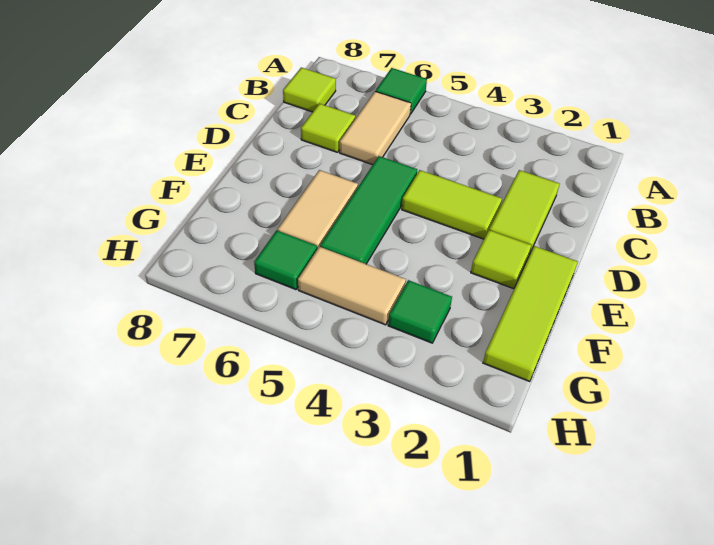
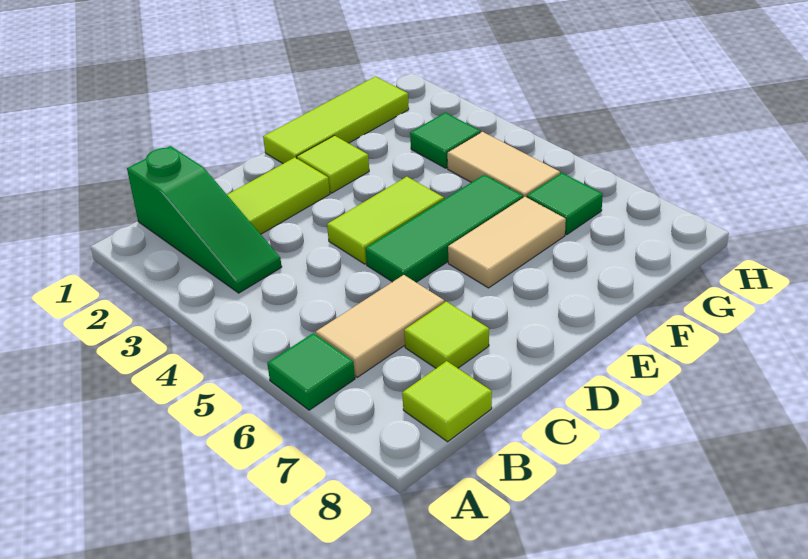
none -> green 1x3 slope [127,146,282,293]
lime 1x2 tile [402,170,502,239] -> lime 1x2 tile turned to [327,177,444,264]

